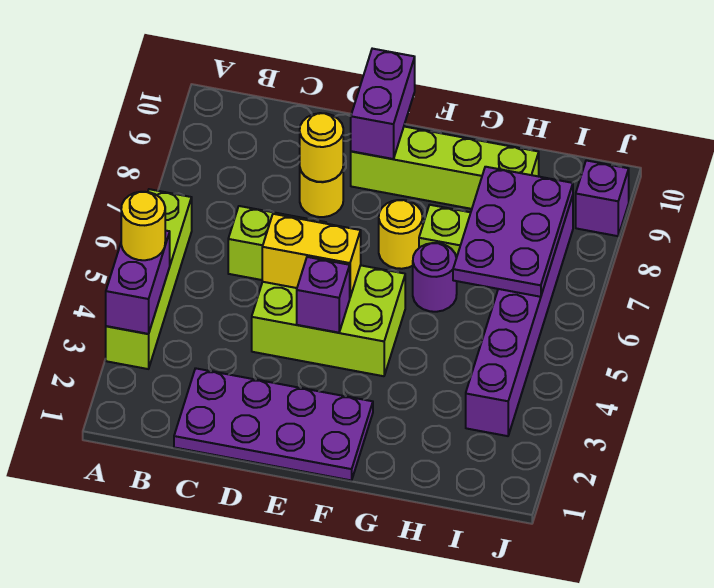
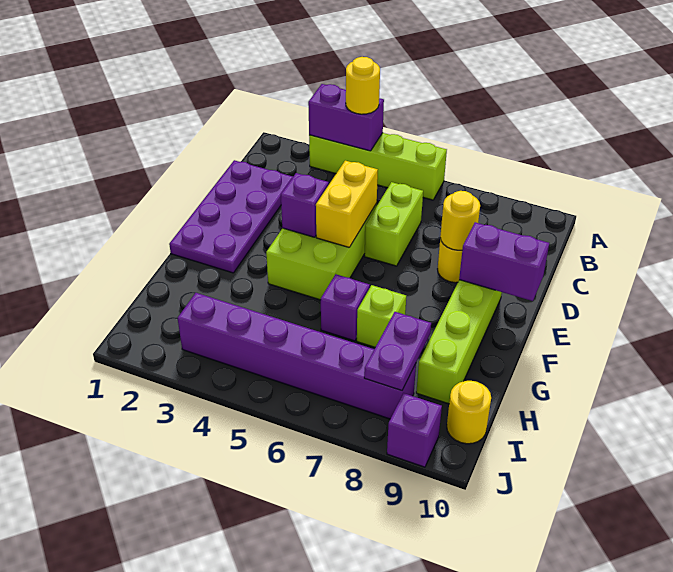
yellow 1x1 round brick [379,200,423,269] -> yellow 1x1 round brick moved to [447,381,491,444]
purple 1x1 round brick [413,243,457,312] -> purple 1x1 brick [321,274,370,341]
purple 2x3 plate [453,167,573,297] -> purple 1x2 plate [364,312,431,391]

